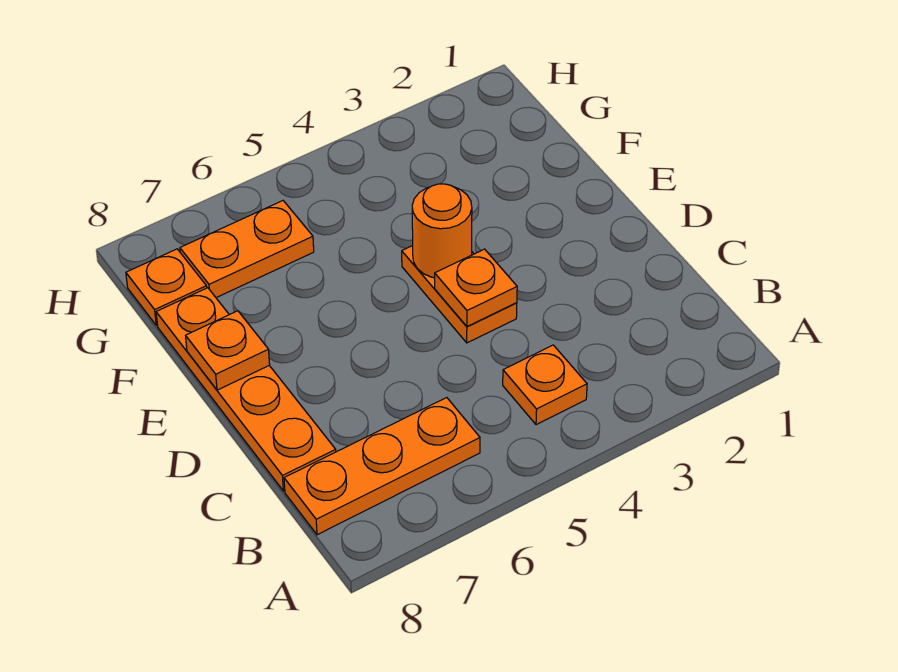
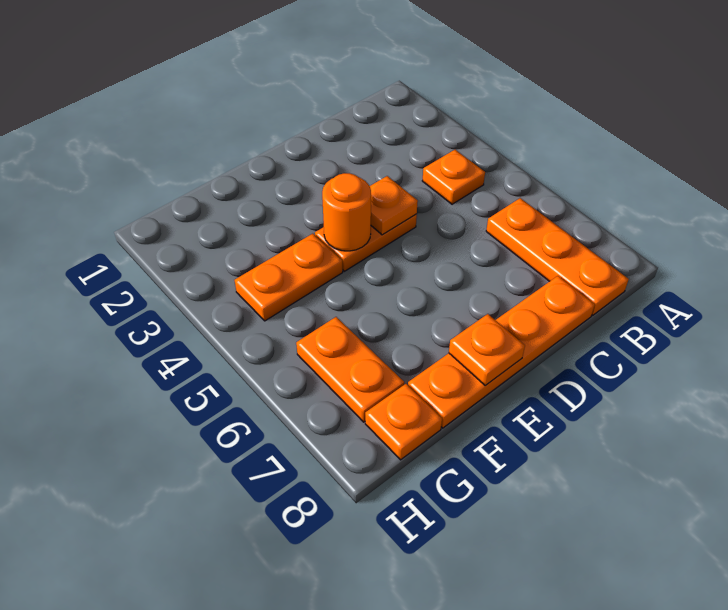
none -> orange 1x2 plate [235,234,343,321]

